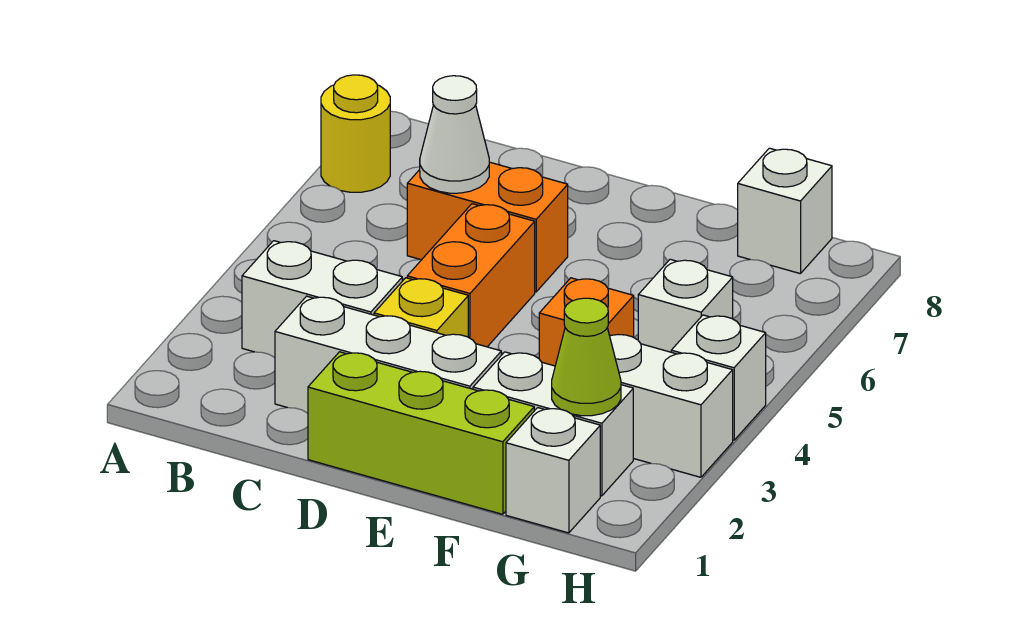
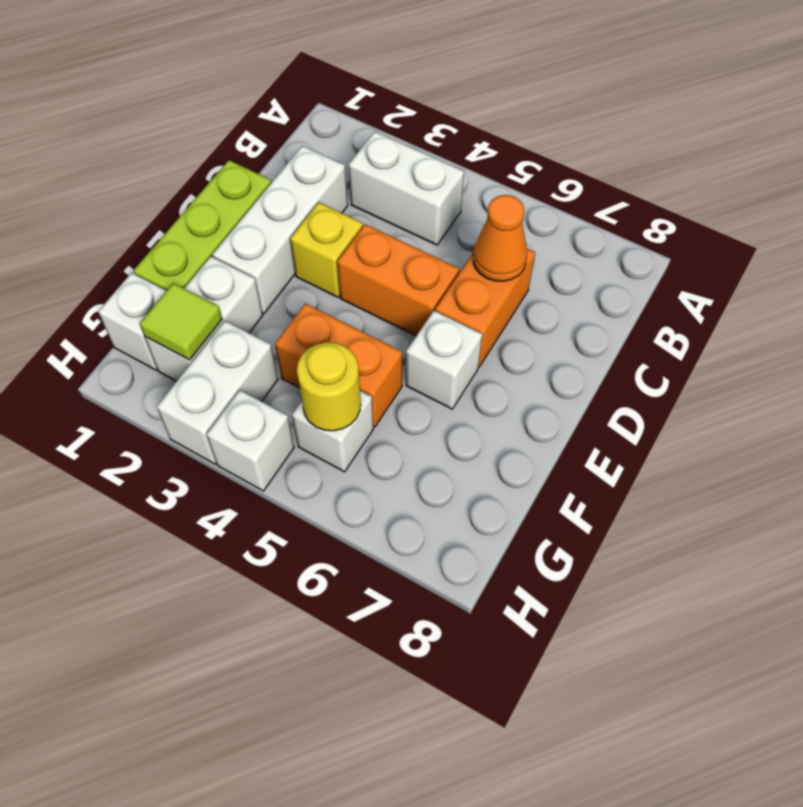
yellow 1x1 round brick [321,75,390,192] -> yellow 1x1 round brick moved to [297,342,361,431]
white 1x2 brick [242,241,402,358] -> white 1x2 brick turned to [349,132,464,245]
white 1x1 cone [420,76,489,193] -> orange 1x1 cone [473,195,527,281]
orange 1x1 brick [539,278,634,366] -> orange 1x2 brick [275,303,402,427]
lime 1x1 cone [552,298,621,416] -> lime 1x1 tile [140,283,222,360]
white 1x1 brick [738,148,832,274] -> white 1x1 brick moved to [406,311,482,409]

